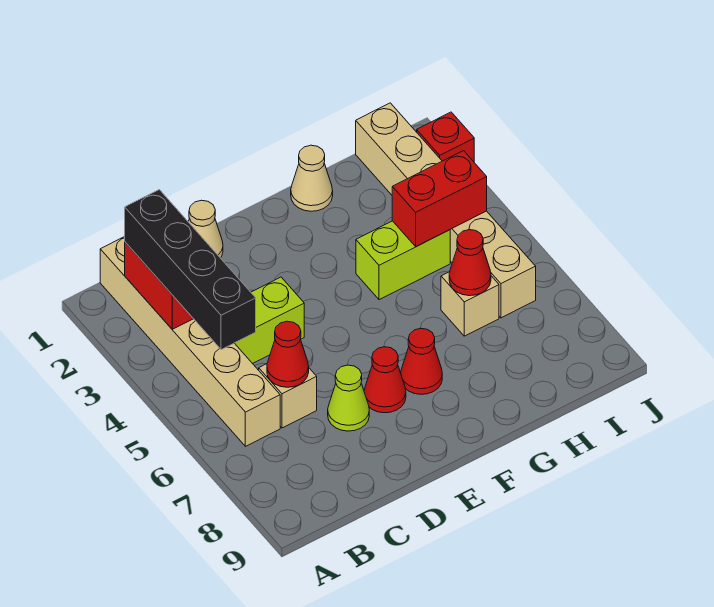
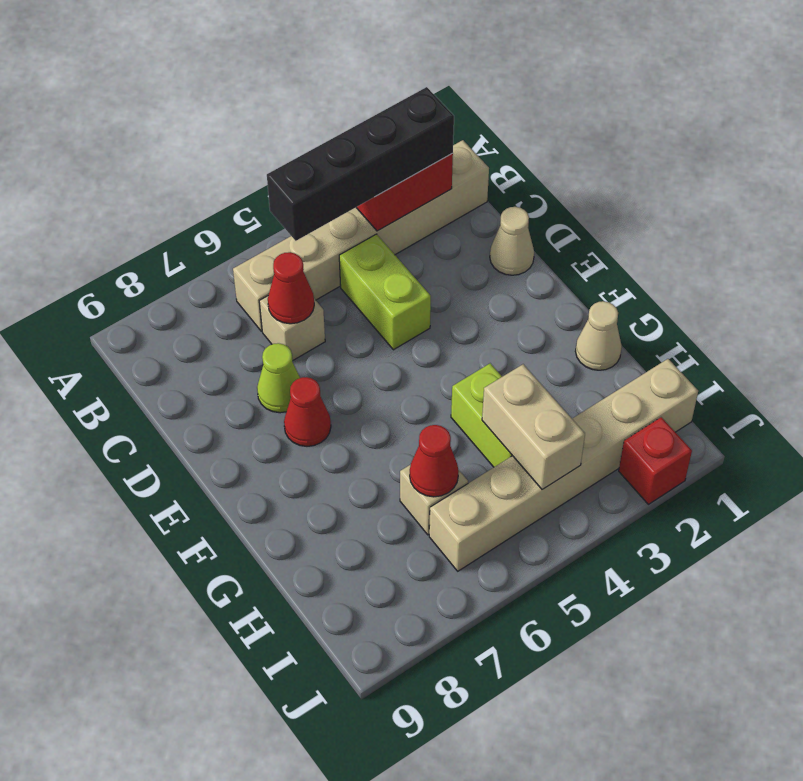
red 1x1 cone [401,328,442,394] -> none
red 1x2 brick [392,151,487,247] -> tan 1x2 brick [482,364,585,490]

